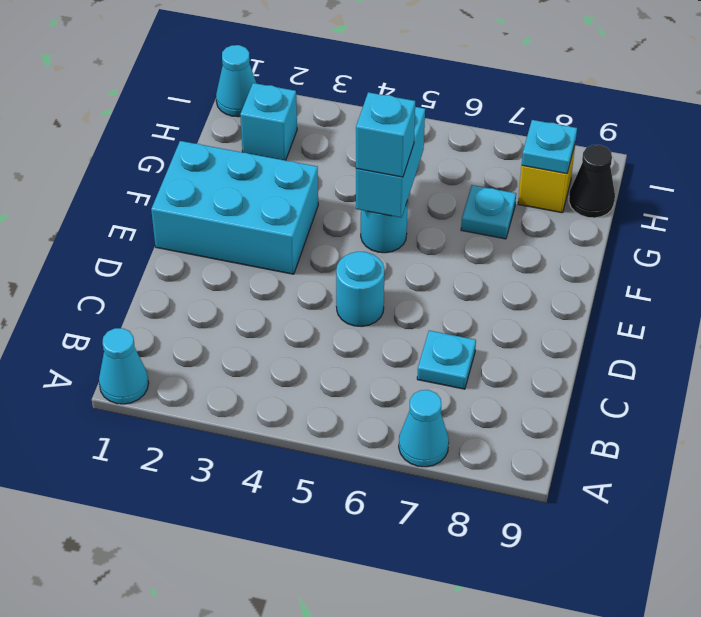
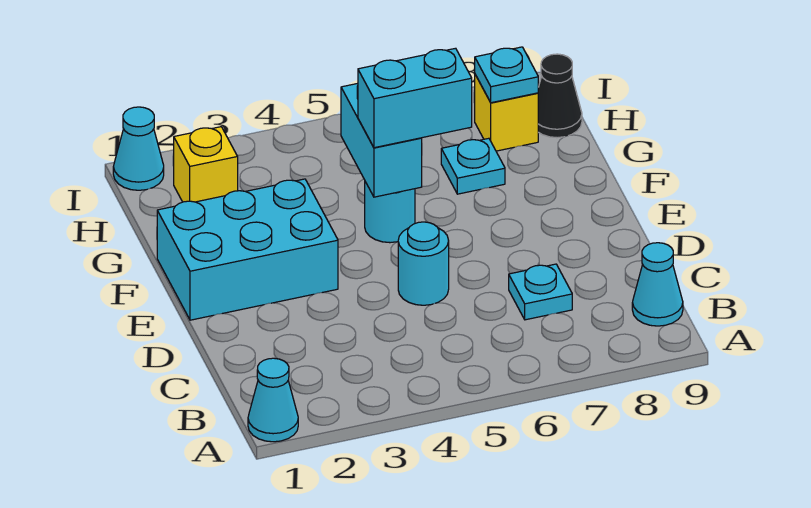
cyan 1x1 cone [399,390,449,467] -> cyan 1x1 cone moved to [632,243,683,326]
cyan 1x1 brick [356,92,415,177] -> cyan 1x2 brick [358,48,472,148]
cyan 1x1 brick [240,83,297,160] -> yellow 1x1 brick [174,127,238,202]

